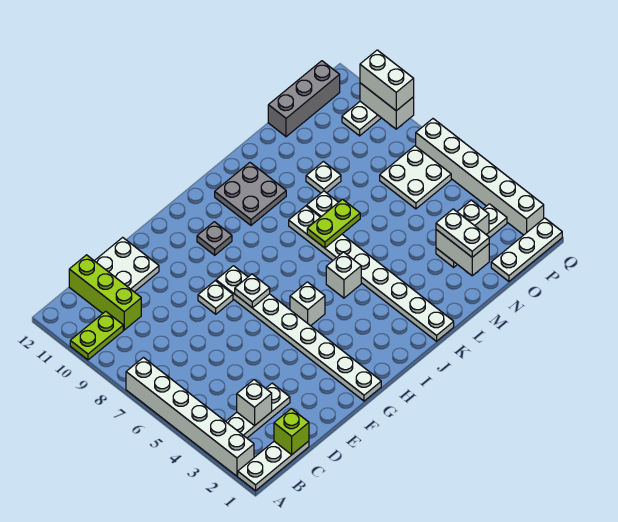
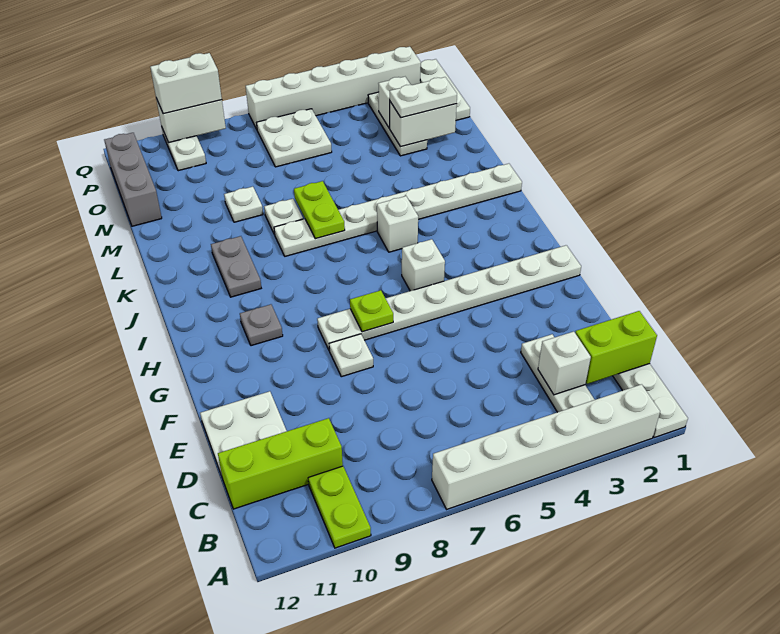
lime 1x1 brick [274,409,309,454] -> lime 1x2 brick [575,311,657,384]
white 1x1 plate [235,274,270,308] -> lime 1x1 plate [350,290,393,332]
grey 2x2 plate [215,163,286,225] -> grey 1x2 plate [211,236,261,297]

